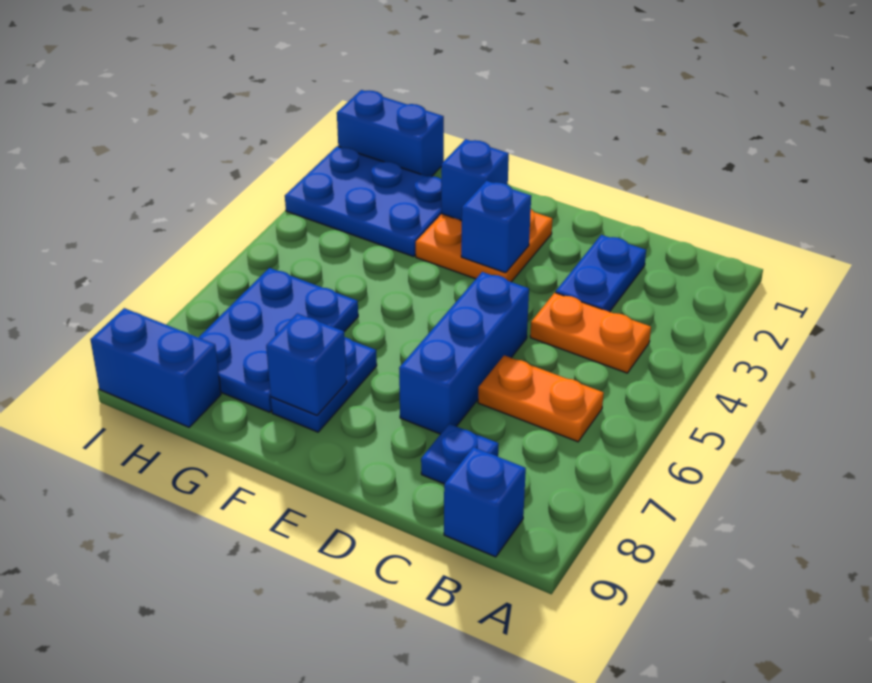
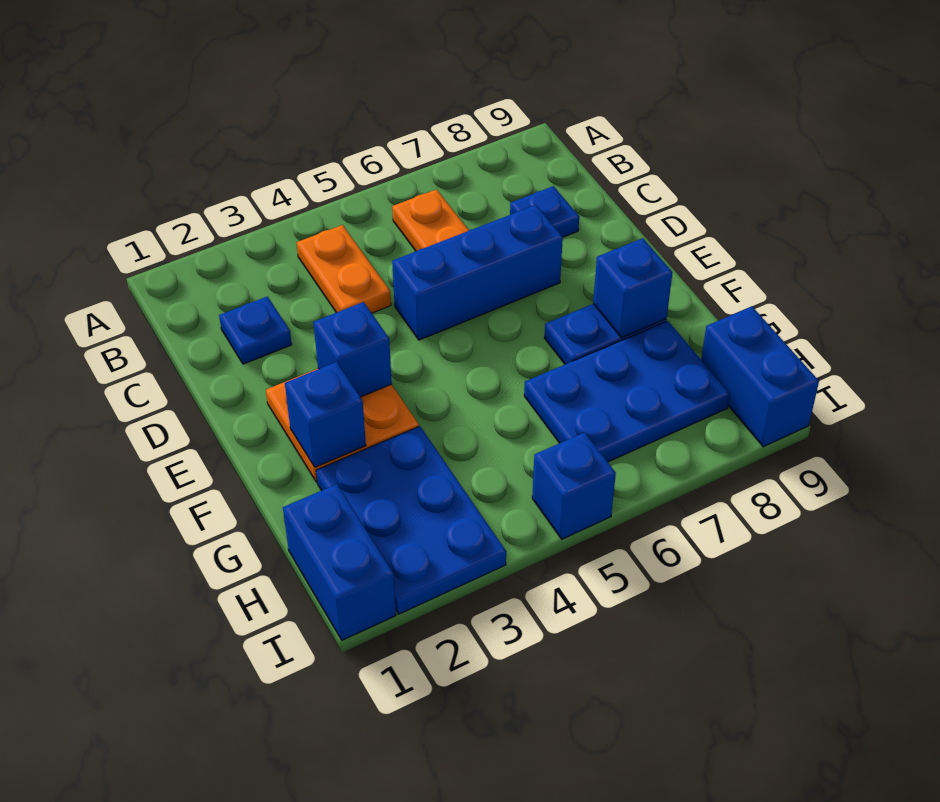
blue 1x1 brick [444,447,526,557] -> blue 1x1 brick moved to [532,432,616,539]
blue 1x2 plate [556,235,646,312] -> blue 1x1 plate [219,296,292,364]

